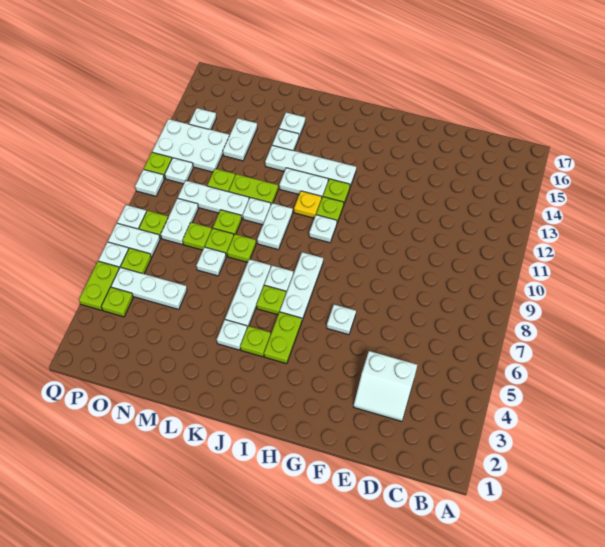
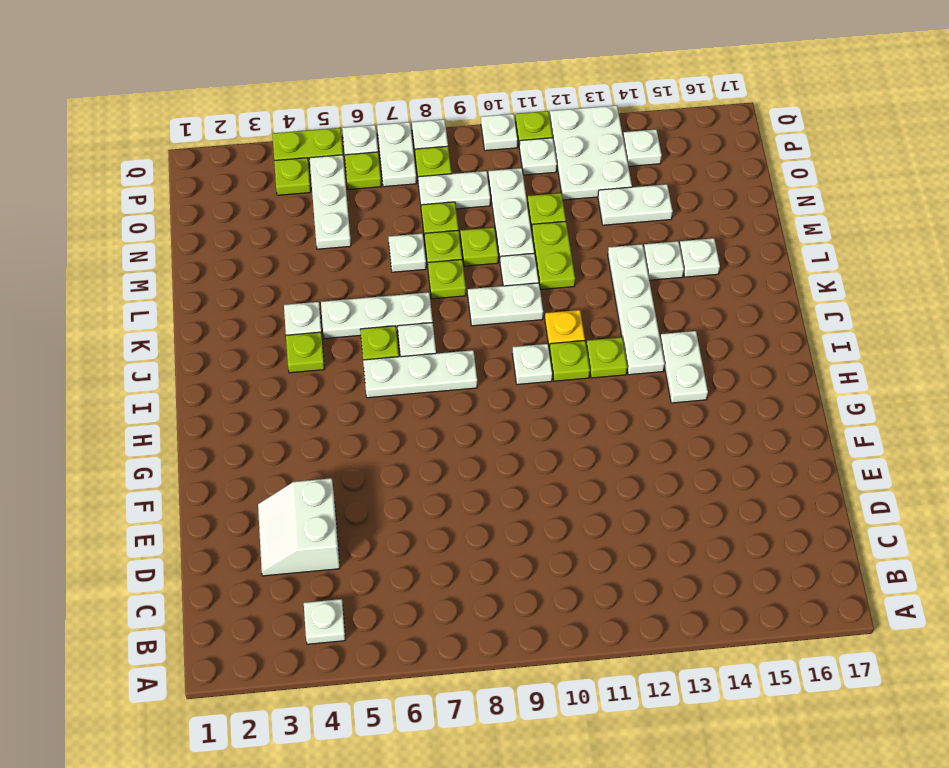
white 1x1 plate [327,305,356,335] -> white 1x1 plate moved to [304,599,345,644]
lime 1x2 plate [264,312,302,364] -> none
white 1x2 plate [279,168,328,197] -> white 1x2 plate moved to [660,331,708,403]

